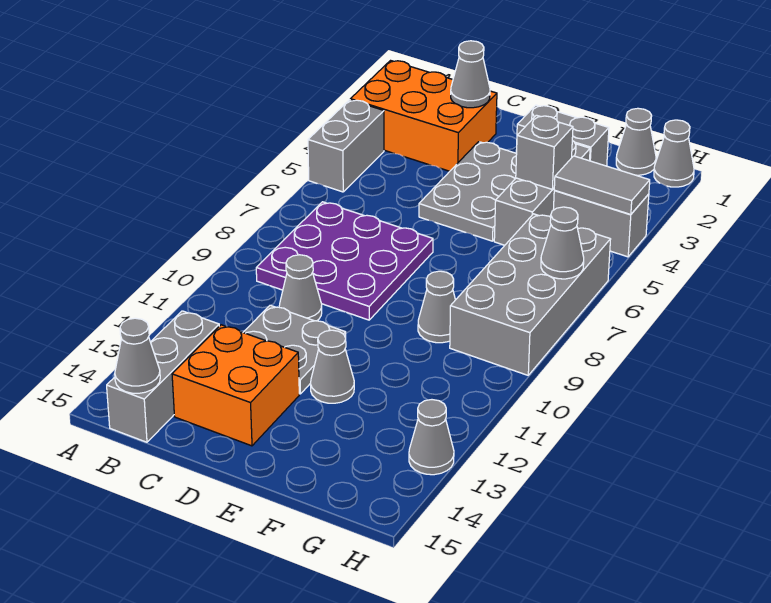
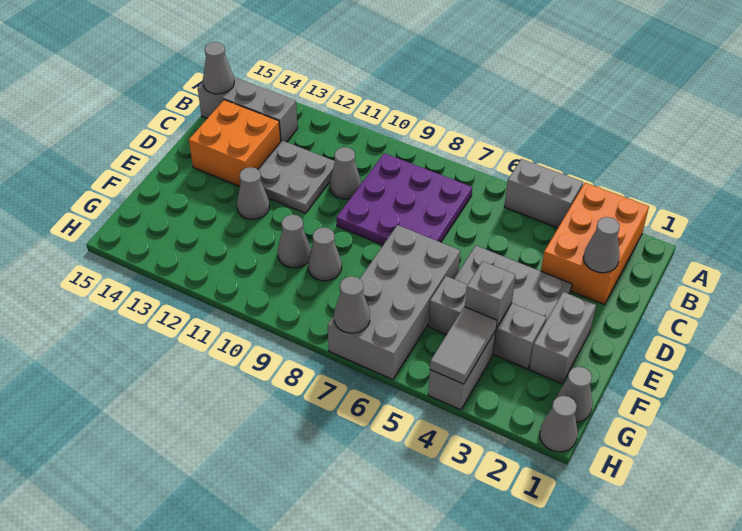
grey 2x4 brick [450,214,611,375] -> grey 2x4 brick turned to [328,225,460,380]
grey 1x1 cone [409,400,454,475] -> grey 1x1 cone moved to [278,215,311,268]

